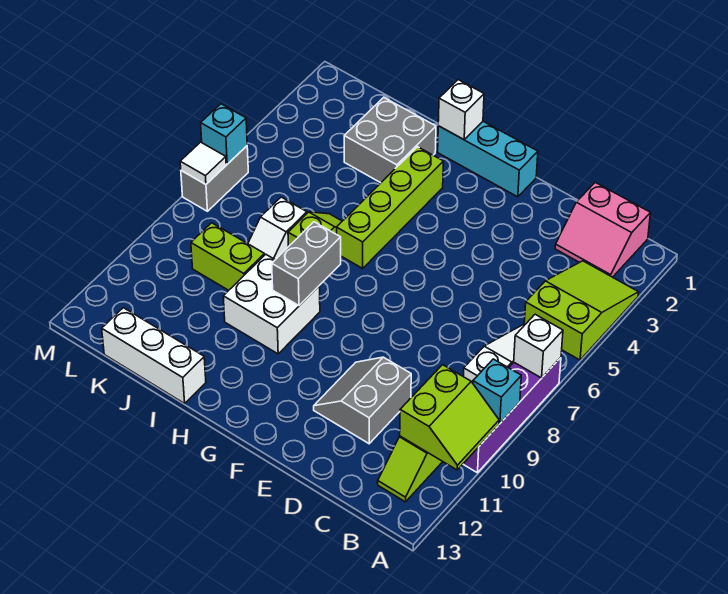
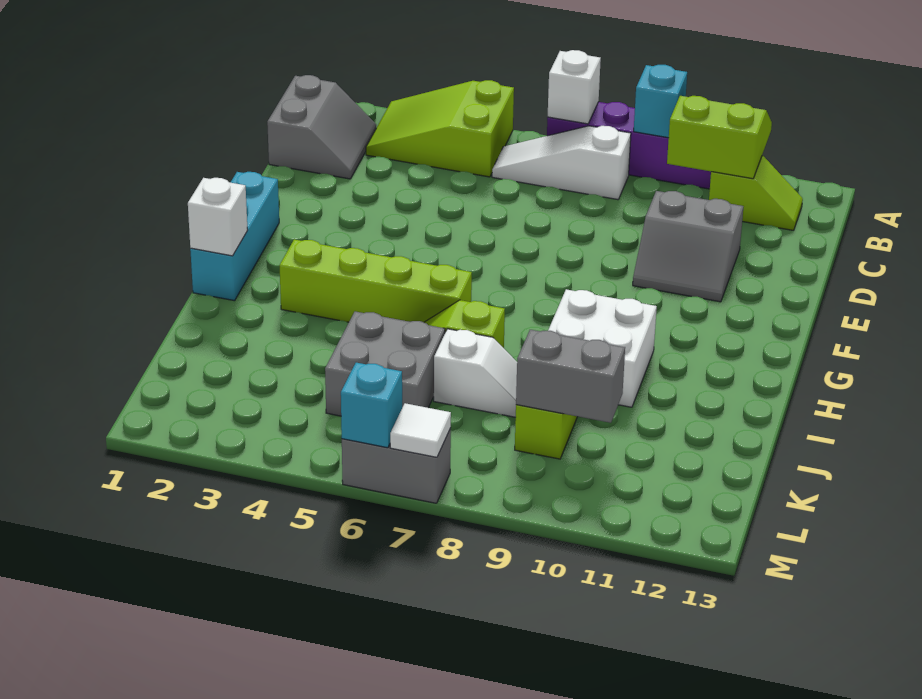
pink 2x2 slope [555,182,650,277] -> grey 2x2 slope [267,75,376,179]
grey 1x2 brick [272,222,341,305] -> grey 1x2 brick moved to [516,330,625,423]
grey 2x2 brick [344,97,436,183] -> grey 2x2 brick moved to [325,312,445,416]
white 1x3 brick [102,308,206,404] -> none

